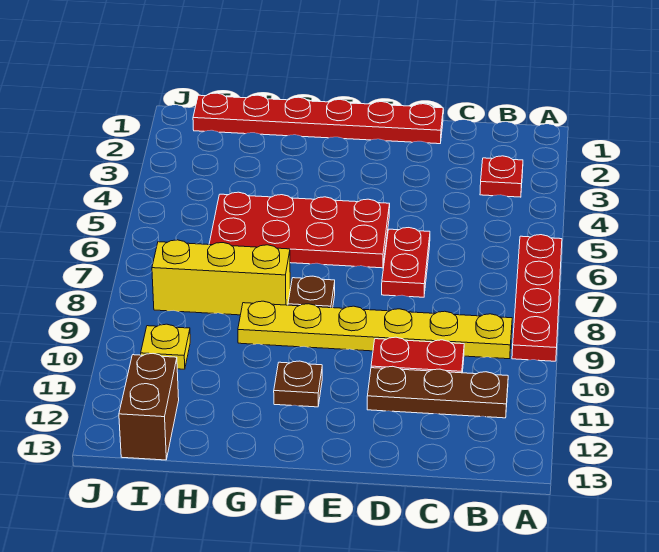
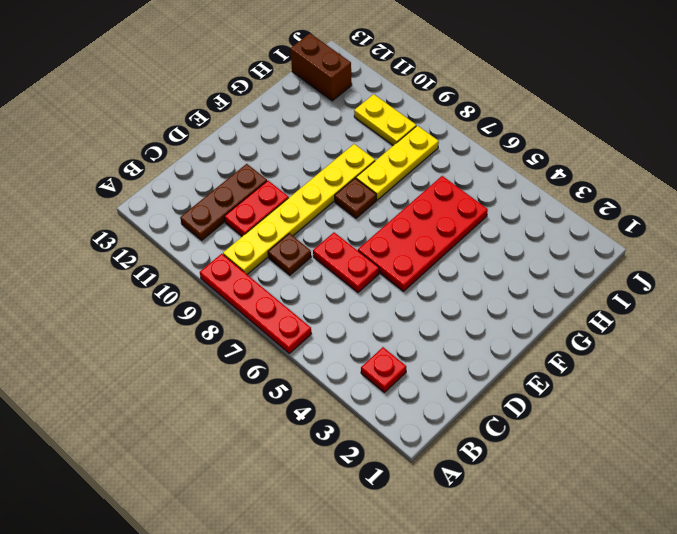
red 1x6 plate [193,93,443,144] -> none
brown 1x1 plate [274,361,322,407] -> brown 1x1 plate moved to [268,233,311,275]
yellow 1x3 brick [152,240,290,315] -> yellow 1x3 plate [356,126,439,200]
yellow 1x1 plate [141,324,190,369] -> yellow 1x2 plate [354,94,416,146]

